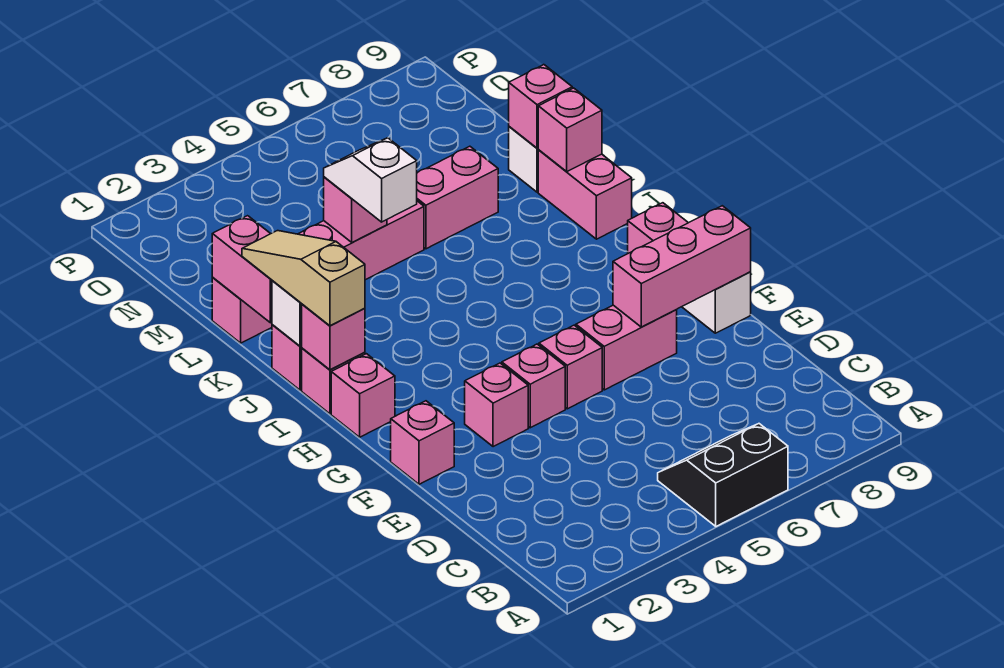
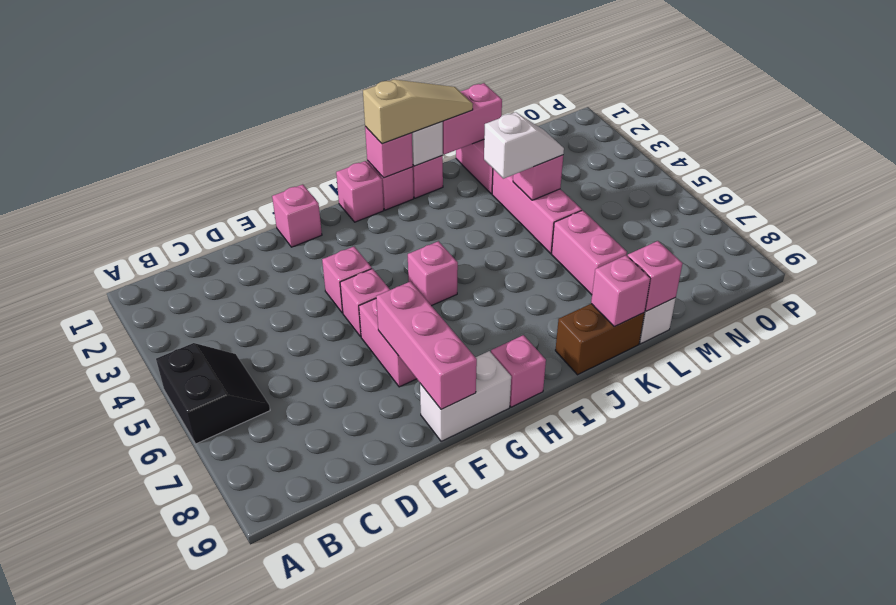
pink 1x1 brick [465,363,528,447] -> pink 1x1 brick moved to [408,241,458,306]
pink 1x2 brick [538,150,632,239] -> brown 1x2 brick [555,304,644,375]

